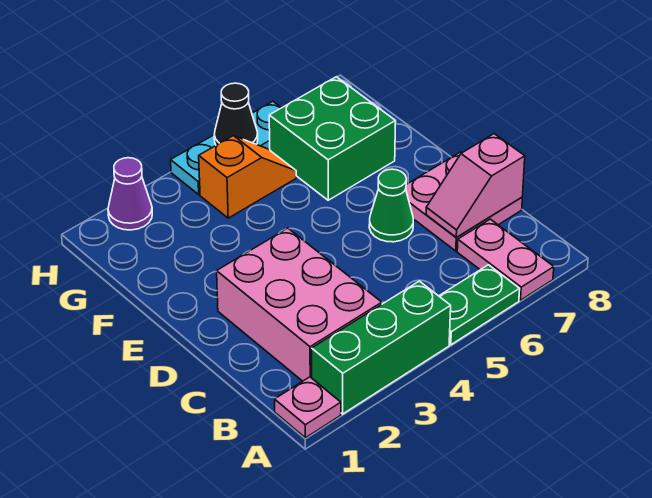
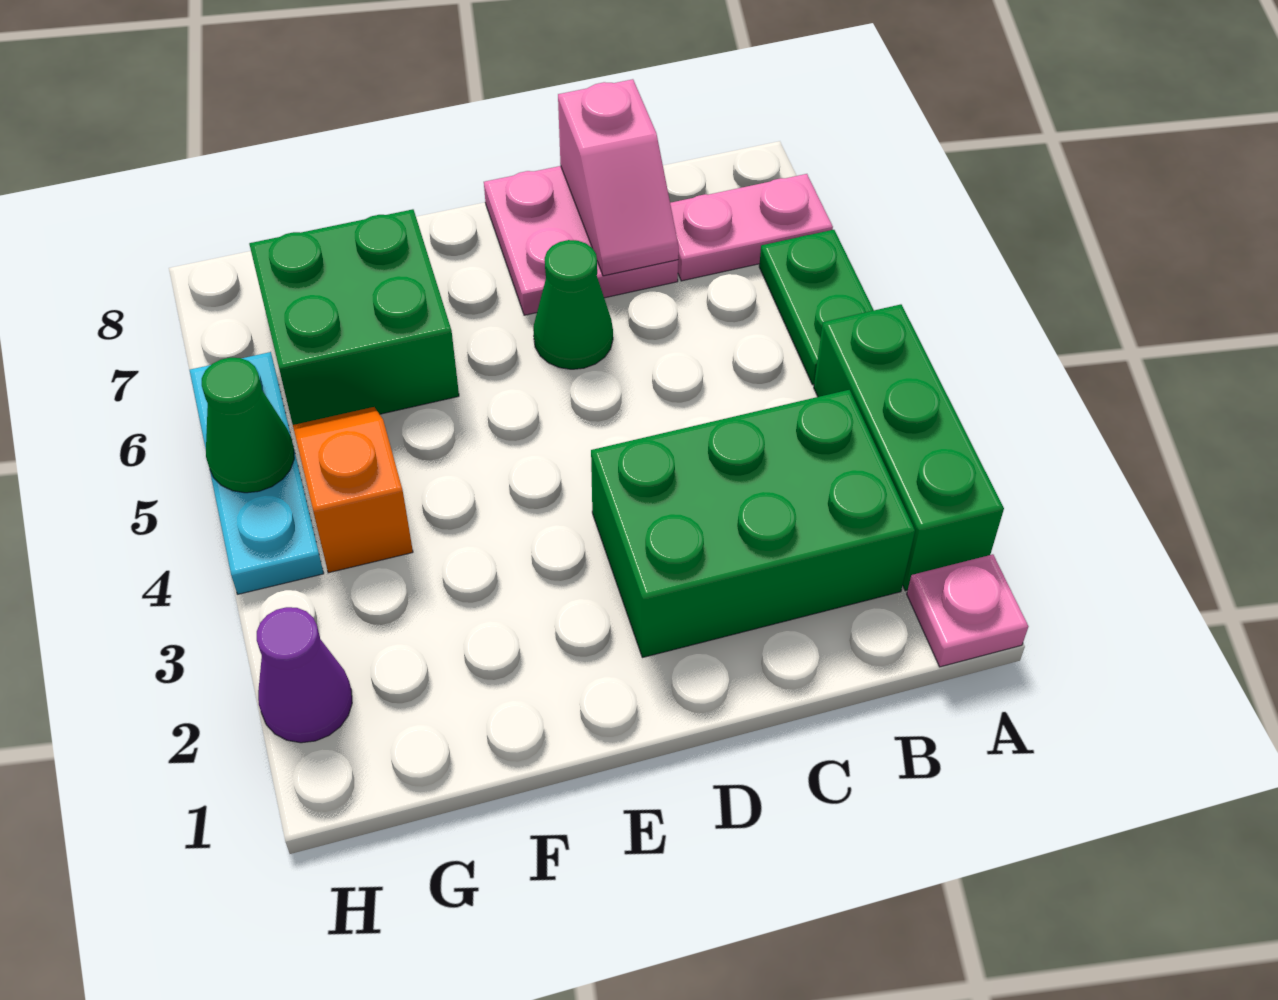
pink 2x3 brick [217,228,382,381] -> green 2x3 brick [591,390,915,658]
black 1x1 cone [214,83,258,145] -> green 1x1 cone [202,358,294,493]

